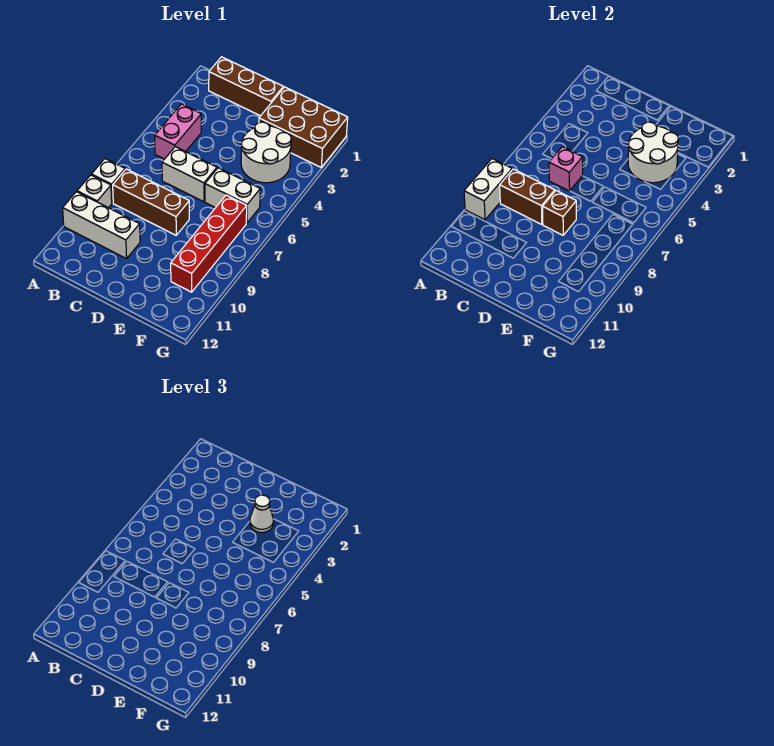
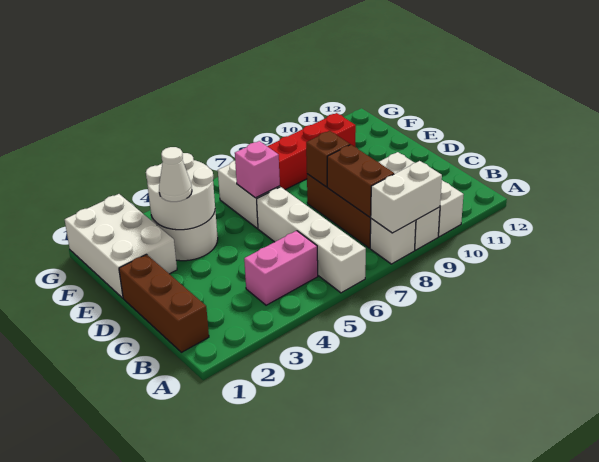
white 1x2 brick [162,147,217,202] -> white 1x4 brick [257,187,366,293]
pink 1x1 brick [549,147,583,191] -> pink 1x1 brick moved to [235,141,280,198]
brown 2x3 brick [259,87,348,167] -> white 2x3 brick [65,194,177,298]

